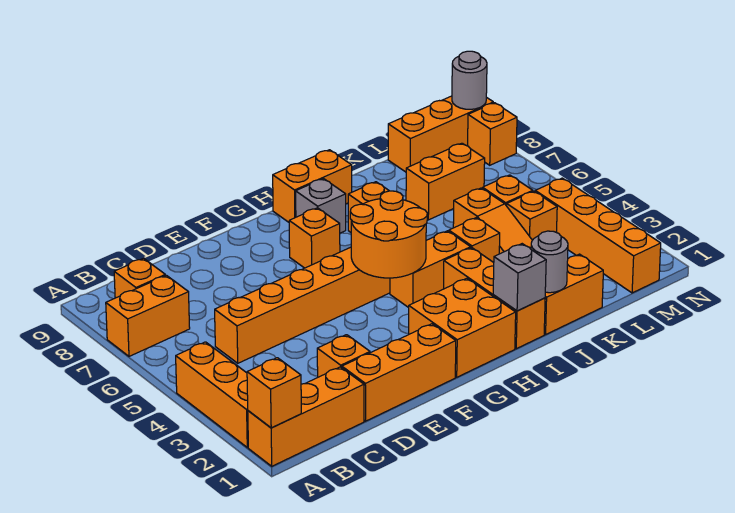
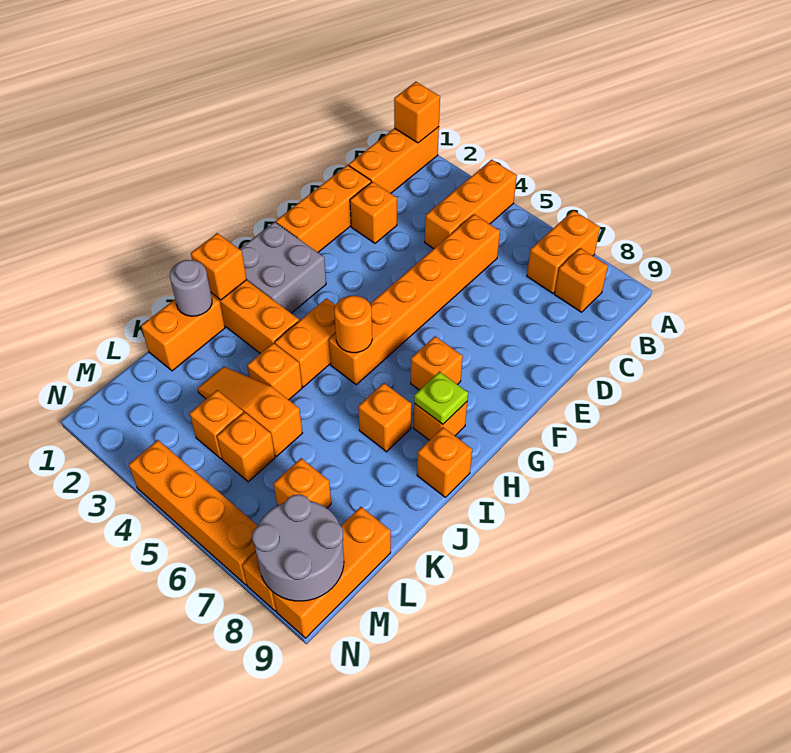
orange 1x3 brick [176,342,248,447] -> orange 1x3 brick turned to [425,160,517,249]
orange 2x2 brick [409,278,516,377] -> grey 2x2 brick [240,222,326,313]
orange 2x2 round brick [350,191,427,278] -> orange 1x1 round brick [334,296,372,353]
grey 1x1 brick [296,179,346,233] -> orange 1x1 brick [414,402,467,440]
none -> lime 1x1 plate [414,372,468,424]
orange 1x2 brick [273,150,352,222] -> orange 1x1 brick [417,427,472,497]
grey 1x1 brick [493,244,546,311] -> orange 1x1 brick [191,233,247,300]
orange 1x2 brick [406,143,485,220] -> orange 1x1 brick [274,458,331,508]
orange 1x4 brick [535,178,661,293] -> orange 1x4 brick moved to [129,440,258,585]
grey 1x1 round brick [452,51,487,109] -> grey 2x2 round brick [252,494,344,601]

